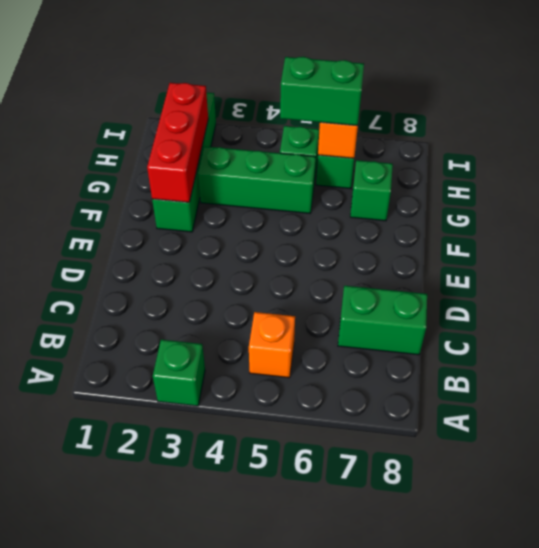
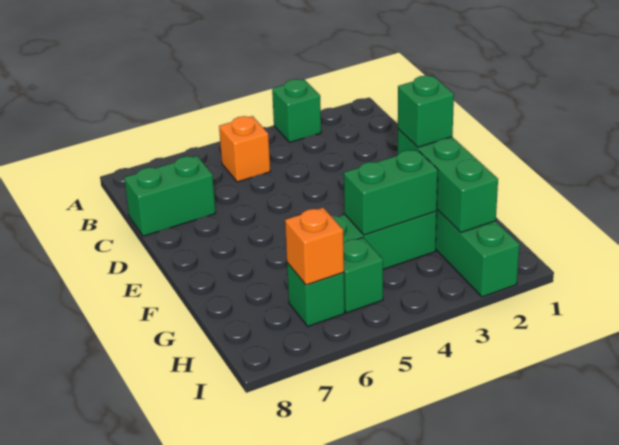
red 1x3 brick [147,83,208,202] -> green 1x3 brick [398,129,498,232]
green 1x1 brick [350,160,393,221] -> green 1x1 brick moved to [398,76,454,147]
green 1x2 brick [280,57,364,126] -> green 1x2 brick moved to [344,150,438,235]

